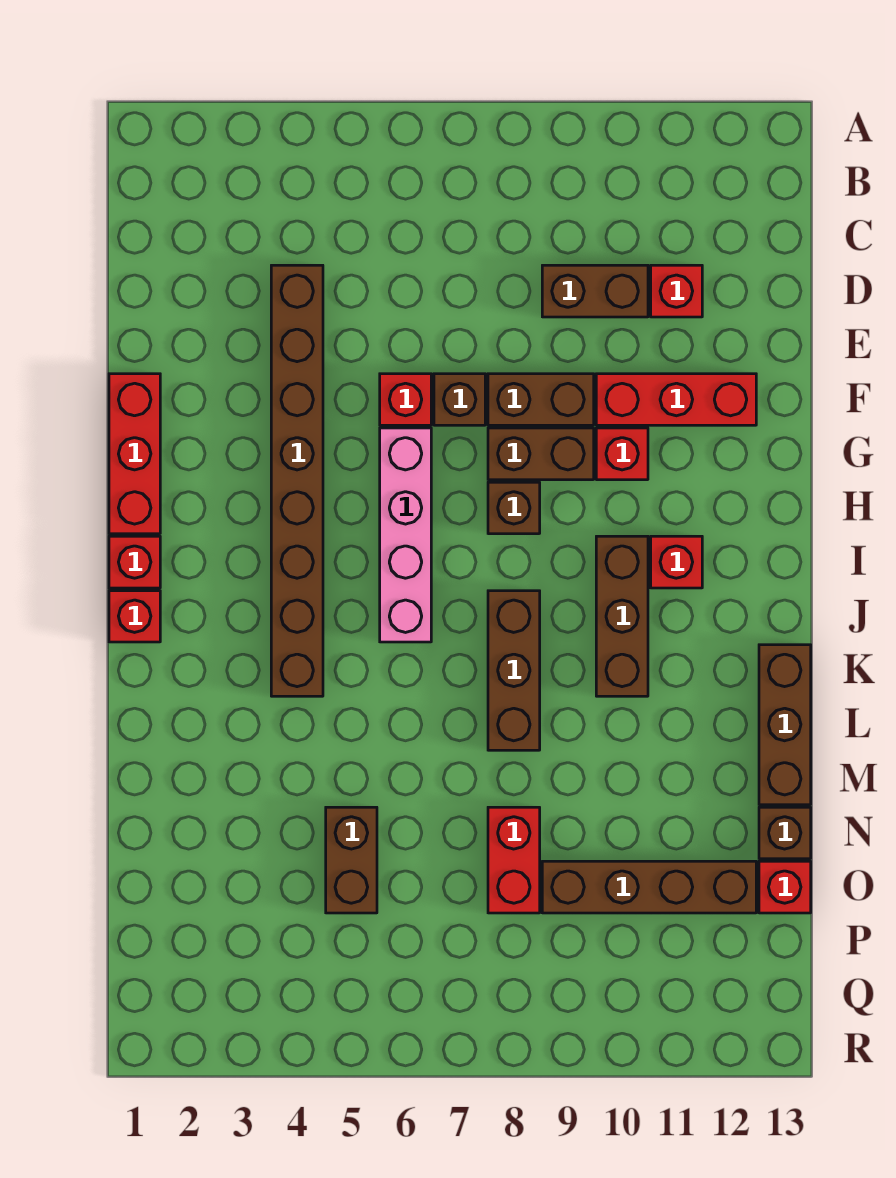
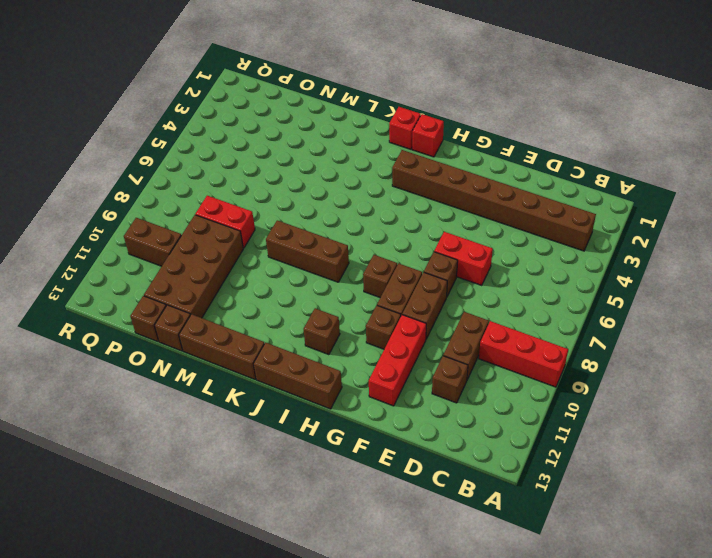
brown 1x8 brick [271,265,323,696] -> brown 1x8 brick moved to [392,150,596,251]
red 1x1 brick [651,265,702,317] -> brown 1x1 brick [432,356,468,403]
red 1x3 brick [109,374,160,534] -> red 1x3 brick moved to [479,321,568,387]
red 1x1 brick [380,374,431,425] -> red 1x2 brick [434,232,493,285]
pink 1x4 brick [380,428,431,642] -> none
red 1x1 brick [596,428,648,480] -> brown 1x1 brick [366,306,401,349]
brown 1x3 brick [596,536,648,696] -> brown 1x3 brick moved to [254,342,342,409]
red 1x1 brick [651,536,702,588] -> brown 1x1 brick [304,308,340,355]
brown 1x2 brick [326,807,377,913] -> brown 1x2 brick moved to [124,218,181,266]
brown 1x4 brick [542,861,756,913] -> brown 2x4 brick [144,215,243,318]
red 1x1 brick [759,861,811,913] -> brown 1x1 brick [130,296,166,342]

